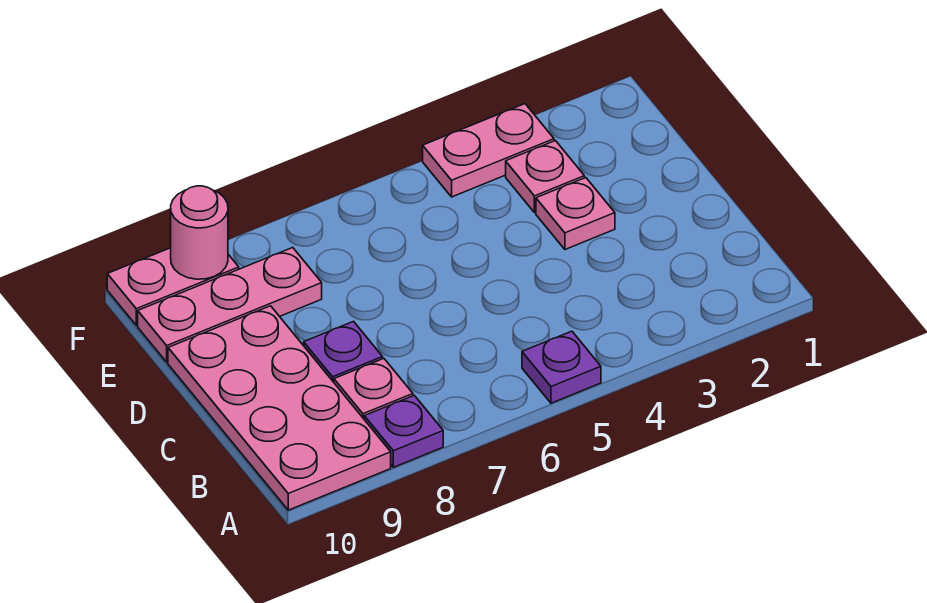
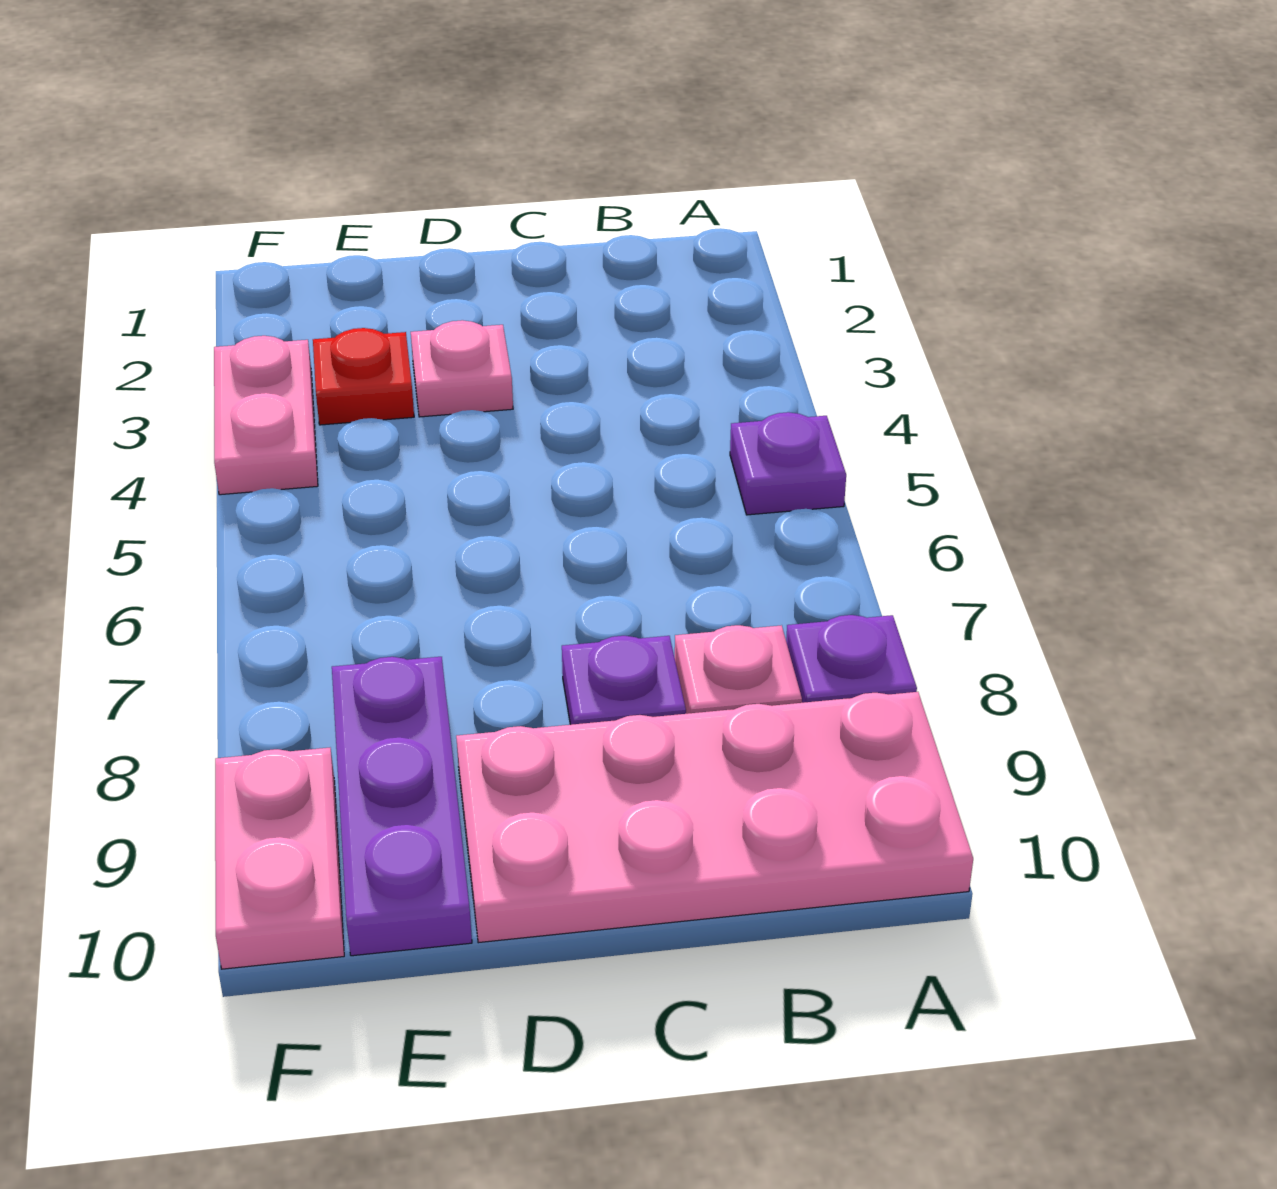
pink 1x1 plate [506,141,584,213] -> red 1x1 plate [313,328,414,425]
pink 1x3 plate [138,248,322,362] -> purple 1x3 plate [332,657,472,956]
pink 1x1 round brick [171,186,228,279] -> none

